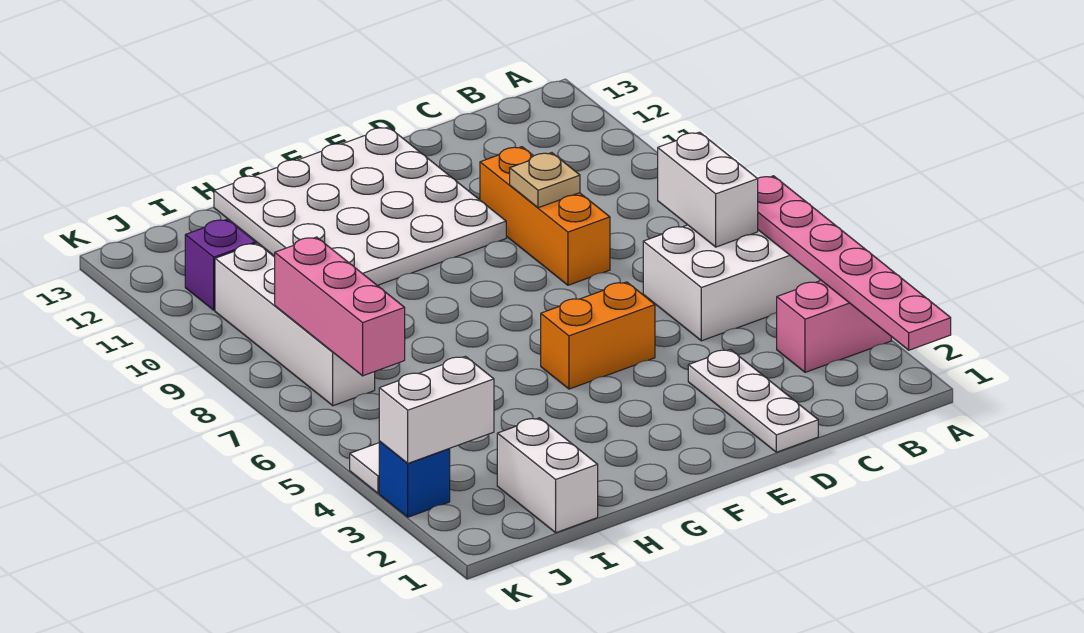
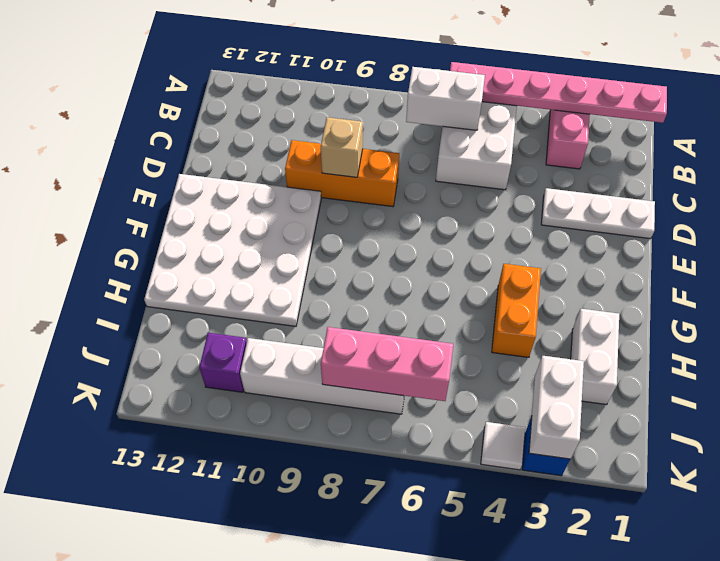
tan 1x1 plate [510,153,580,208] -> tan 1x1 brick [321,117,363,177]
orange 1x2 brick [541,282,655,389] -> orange 1x2 brick moved to [492,264,541,357]
white 1x2 brick [497,418,598,533] -> white 1x2 brick turned to [571,309,619,405]

